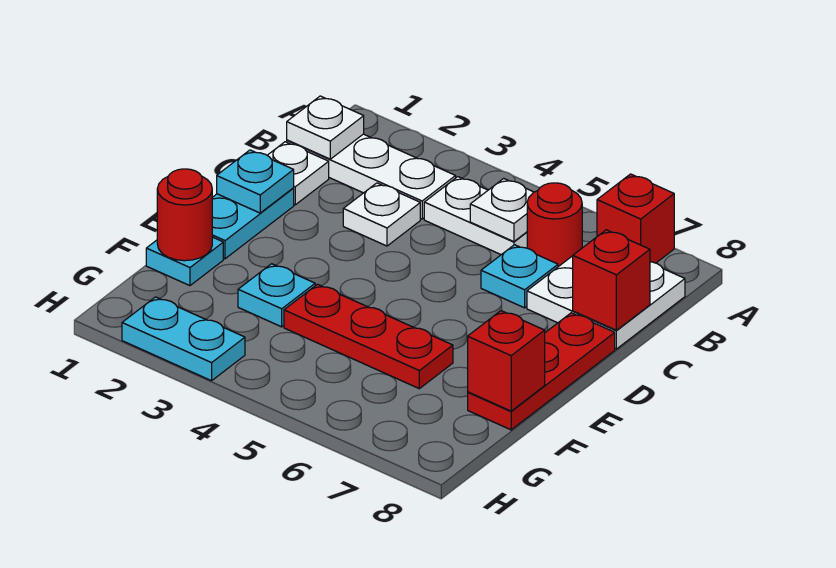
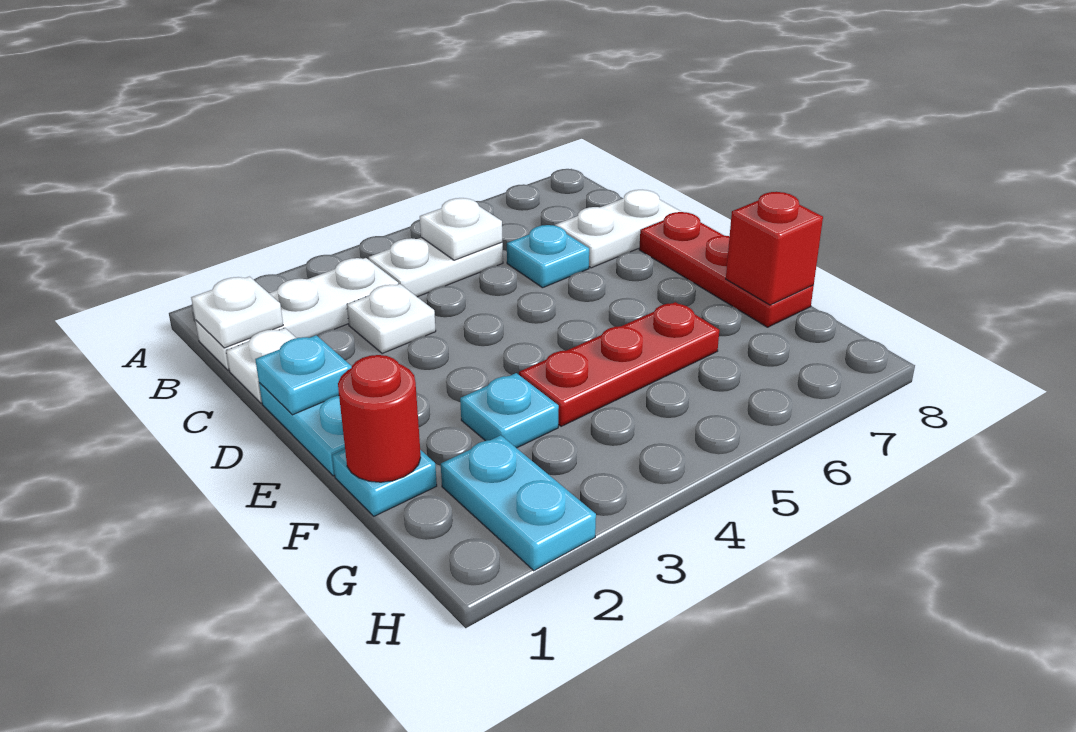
red 1x1 brick [597,174,674,263] -> none
red 1x1 round brick [527,183,582,267] -> none
white 2x2 plate [527,256,685,349] -> white 1x2 plate [555,190,681,268]
red 1x1 brick [573,230,650,330] -> none
cyan 1x2 plate [122,297,245,381] -> cyan 1x2 plate turned to [441,435,596,571]

